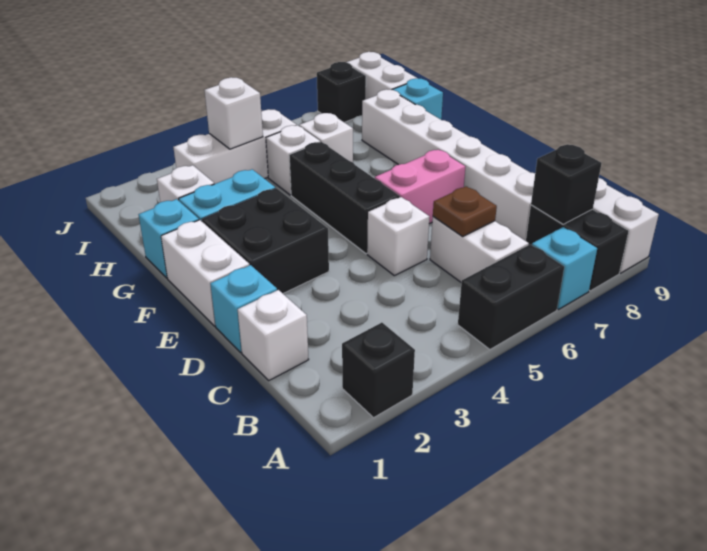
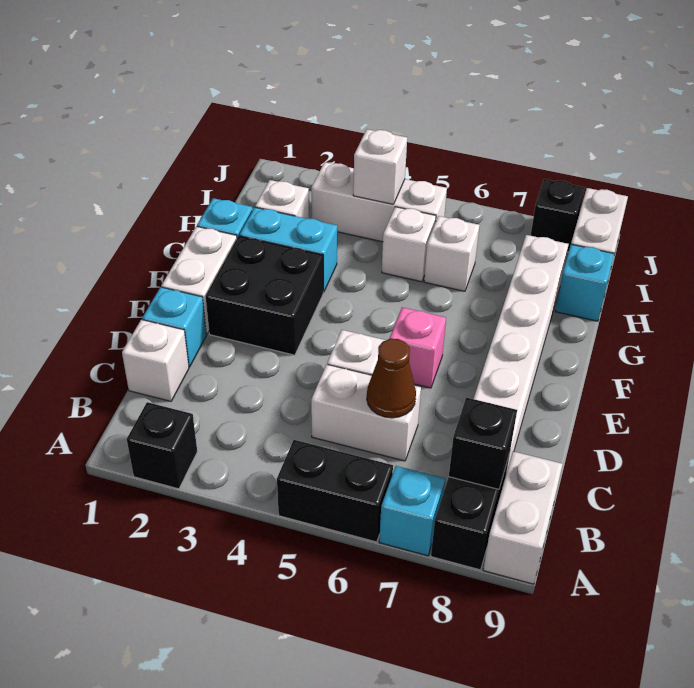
white 1x2 brick [430,217,529,283] -> white 1x2 brick turned to [311,365,421,461]
brown 1x1 plate [433,186,497,236] -> brown 1x1 cone [367,339,416,418]
black 1x3 brick [289,142,400,254] -> none
pink 1x2 brick [375,150,466,224] -> pink 1x1 brick [389,307,446,388]

